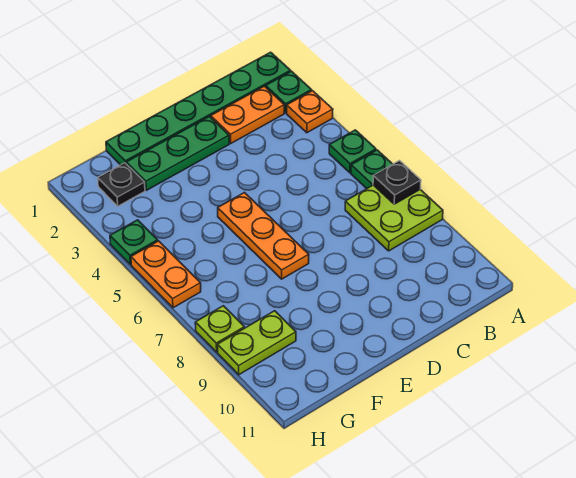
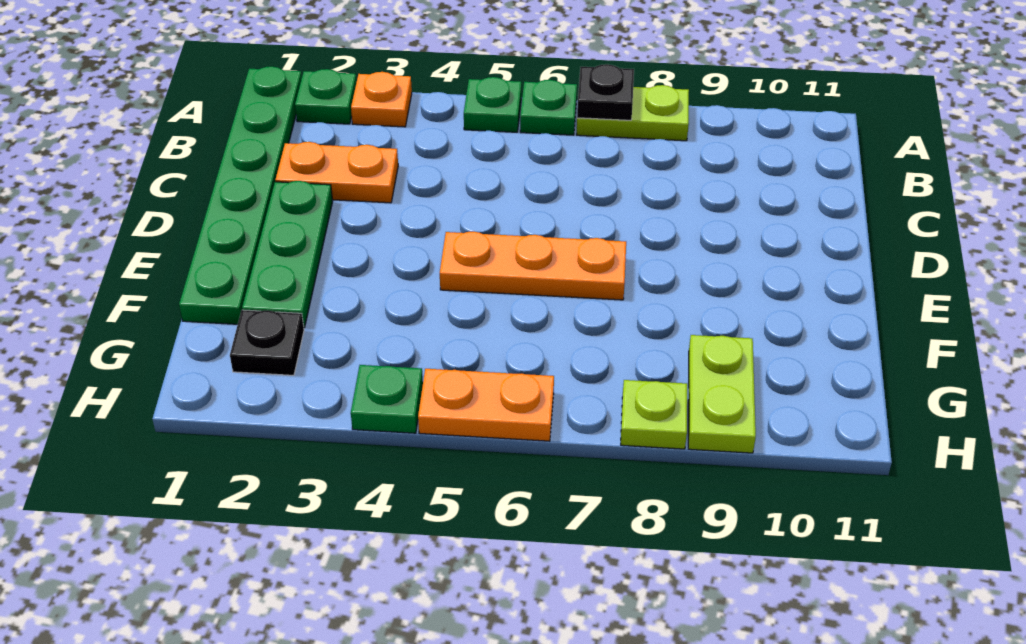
lime 2x2 plate [345,185,443,251] -> lime 1x2 plate [577,85,689,141]
orange 1x2 plate [211,86,284,143] -> orange 1x2 plate turned to [275,142,398,203]

